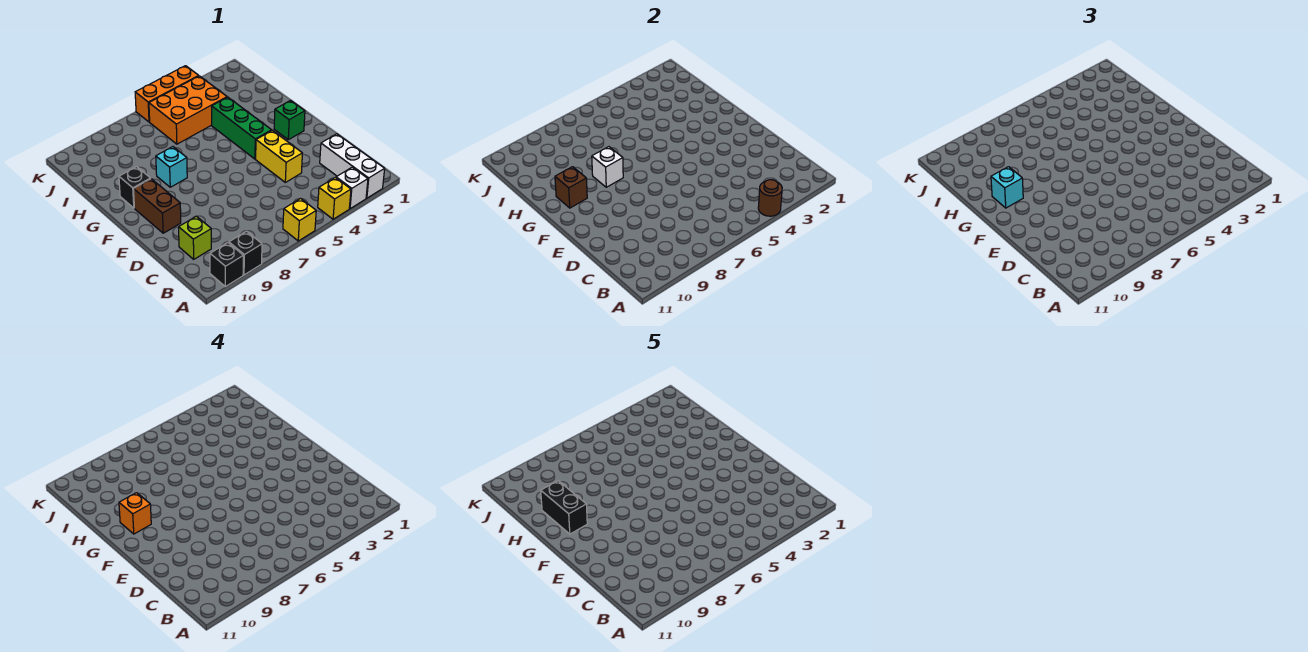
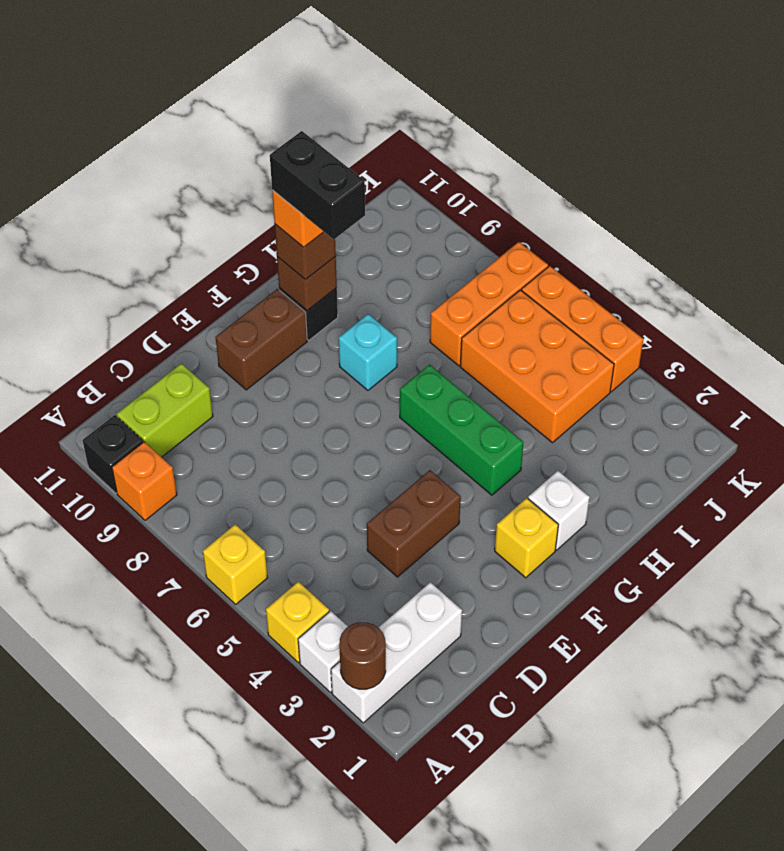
brown 1x1 round brick [758,180,782,216] -> brown 1x1 round brick moved to [339,622,386,689]
black 1x1 brick [229,231,262,275] -> orange 1x1 brick [112,442,177,520]
lime 1x1 brick [179,216,211,259] -> lime 1x2 brick [117,363,213,457]
yellow 1x2 brick [256,130,302,182] -> brown 1x2 brick [367,470,461,577]
green 1x1 brick [274,101,305,140] -> yellow 1x1 brick [495,498,558,578]
green 1x3 brick [212,97,272,159] -> green 1x3 brick turned to [400,365,524,495]
white 1x1 brick [592,147,623,187] -> white 1x1 brick moved to [528,471,590,550]
cyan 1x1 brick [991,167,1023,208] -> brown 1x1 brick [275,224,336,280]
black 1x2 brick [541,481,587,534] -> black 1x2 brick turned to [270,131,365,239]
none -> orange 1x3 brick [430,242,548,366]

